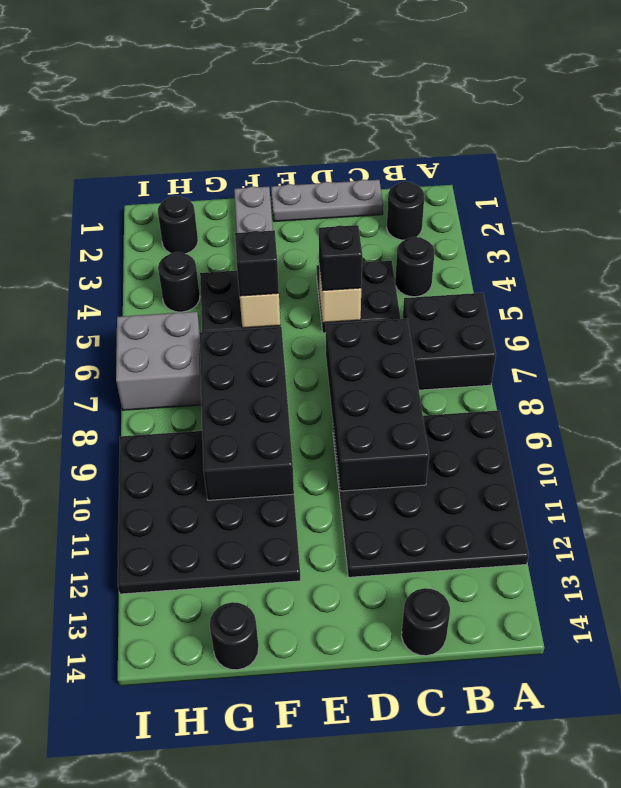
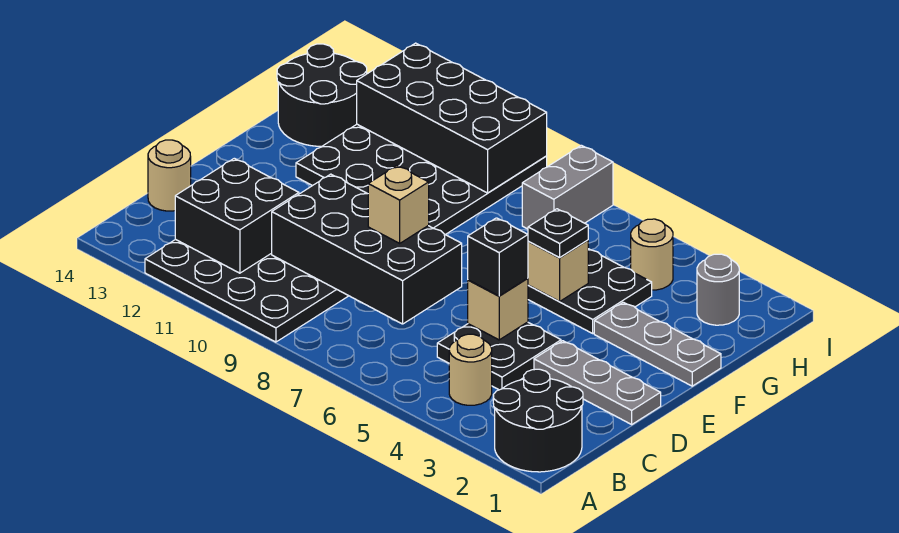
black 2x2 brick [403,293,496,390] -> black 2x2 brick moved to [175,158,299,273]
black 1x1 round brick [387,181,424,240] -> black 2x2 round brick [493,369,583,472]
black 1x1 round brick [395,237,435,297] -> tan 1x1 round brick [449,334,492,405]
grey 1x3 plate [271,180,383,222] -> grey 1x3 plate turned to [534,341,661,424]
black 1x1 round brick [402,588,450,656] -> tan 1x1 round brick [148,140,191,211]
none -> tan 1x1 brick [368,166,429,243]
black 1x1 brick [235,230,279,296] -> black 1x1 plate [528,209,588,258]
black 2x4 brick [199,327,294,500] -> black 2x4 brick moved to [357,43,547,193]
black 1x1 round brick [210,602,259,670] -> black 2x2 round brick [277,44,367,146]
black 1x1 round brick [158,196,198,254] -> grey 1x1 round brick [697,254,739,325]
black 1x1 round brick [158,252,200,312] -> tan 1x1 round brick [631,219,673,290]
grey 2x2 brick [116,312,201,410] -> grey 1x2 brick [522,145,613,229]

